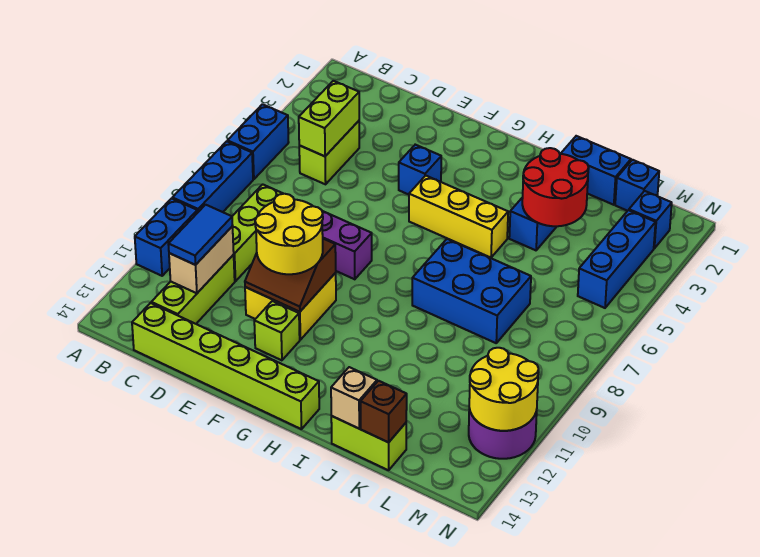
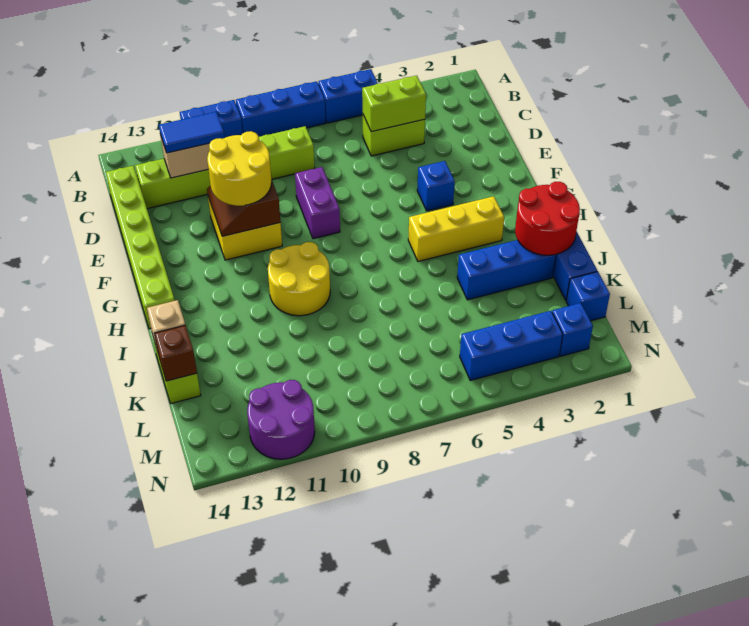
lime 1x1 brick [254,301,300,360] -> none
yellow 1x3 brick [409,175,508,258] -> yellow 1x3 brick turned to [408,196,504,261]
blue 2x3 brick [412,239,531,343] -> none
red 2x2 round brick [522,148,589,226] -> red 2x2 round brick moved to [515,182,580,255]
yellow 2x2 round brick [469,348,539,431] -> yellow 2x2 round brick moved to [268,242,330,316]

